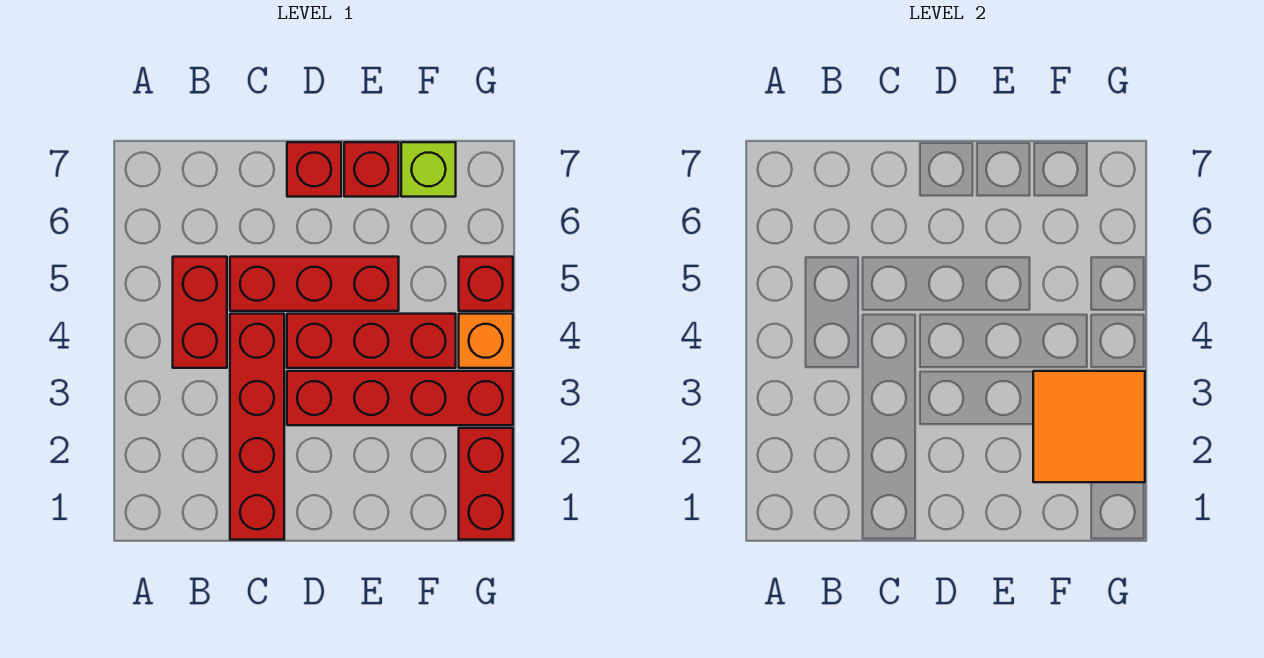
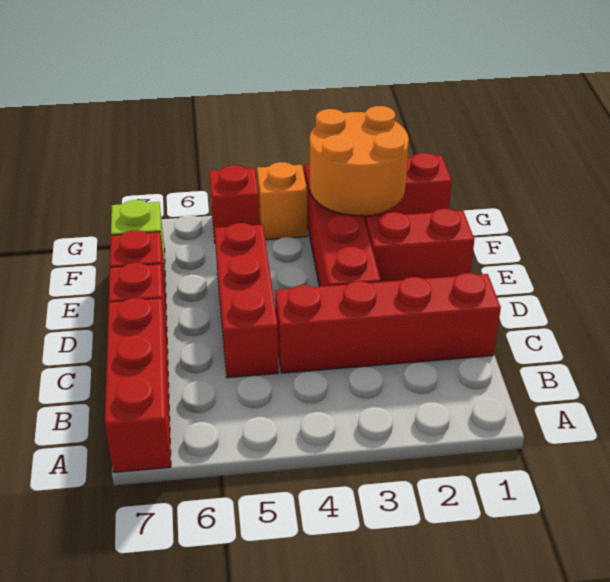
red 1x2 brick [173,257,227,368] -> red 1x2 brick moved to [366,209,474,282]
red 1x3 brick [287,314,456,368] -> red 1x3 brick moved to [105,298,171,472]
orange 2x2 tile [1033,371,1145,482] -> orange 2x2 round brick [310,106,409,216]

